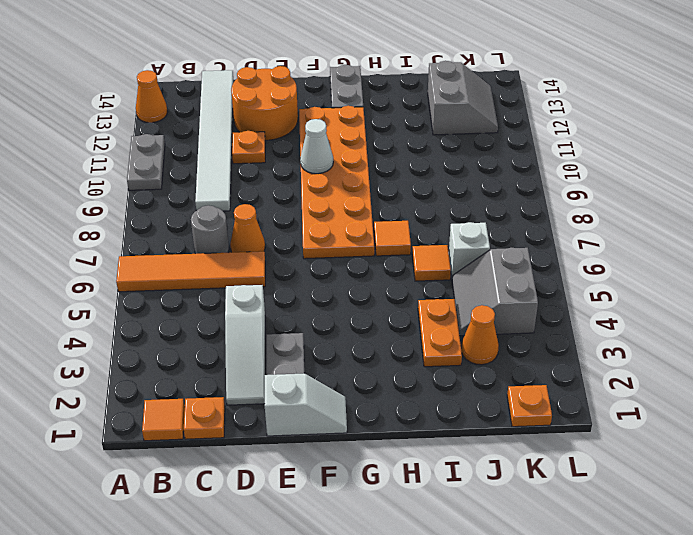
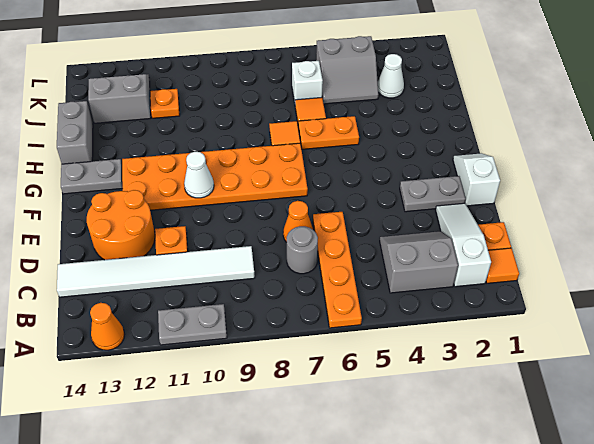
orange 1x4 tile [116,251,265,292] -> orange 1x4 plate [313,212,362,328]
none -> grey 2x2 slope [380,231,458,293]
white 1x3 slope [225,285,265,405] -> white 1x3 slope turned to [436,203,491,287]
none -> grey 1x2 brick [57,101,93,164]
orange 1x2 plate [418,299,462,367] -> orange 1x2 plate moved to [298,116,359,149]
orange 1x1 cone [461,305,499,365] -> white 1x1 cone [378,54,404,98]
orange 1x1 plate [507,385,552,427] -> orange 1x1 plate moved to [150,89,180,118]

